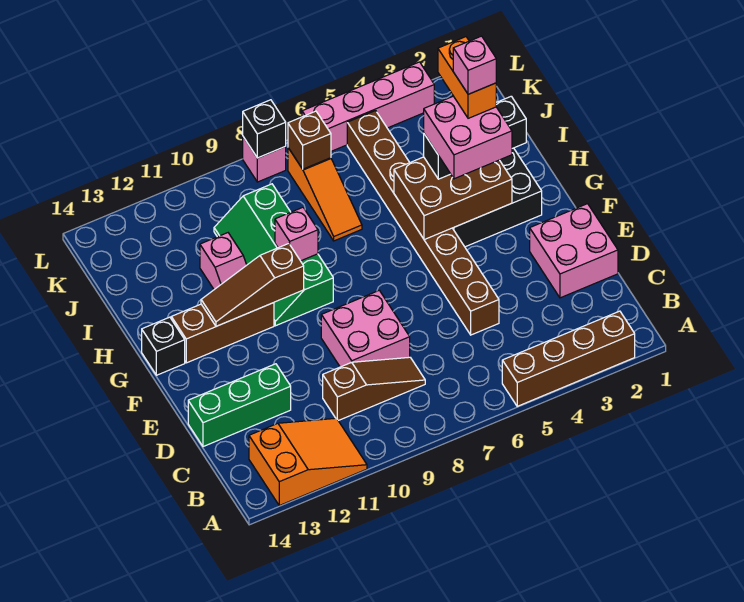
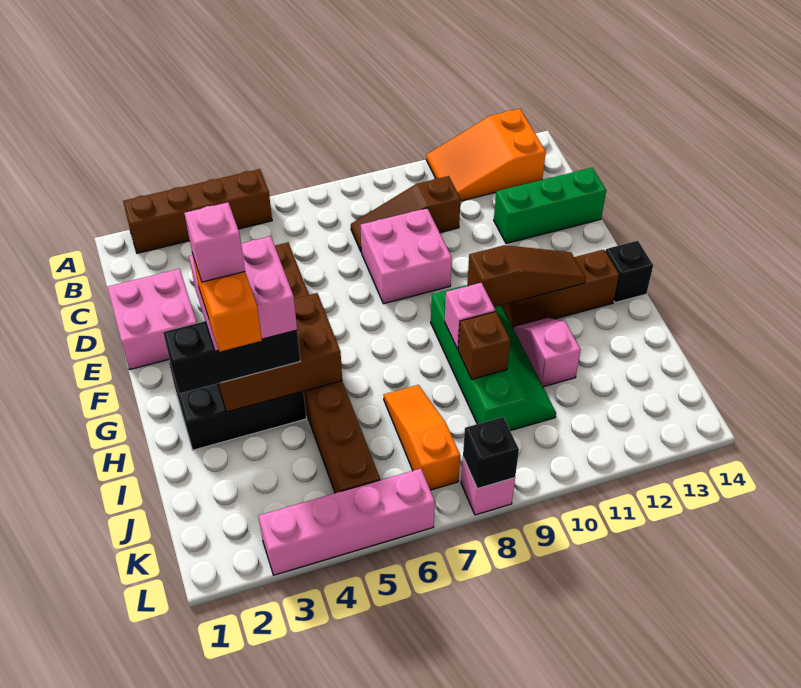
brown 1x1 brick [288,111,331,169] -> brown 1x1 brick moved to [458,312,511,379]

